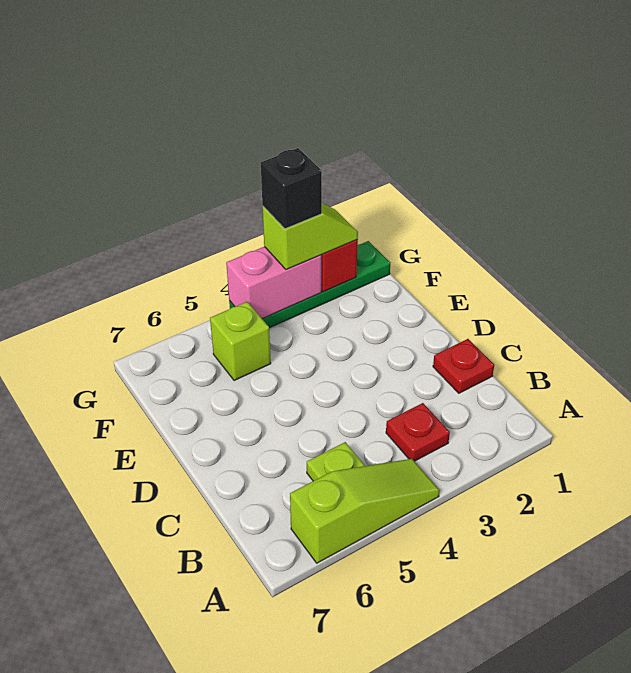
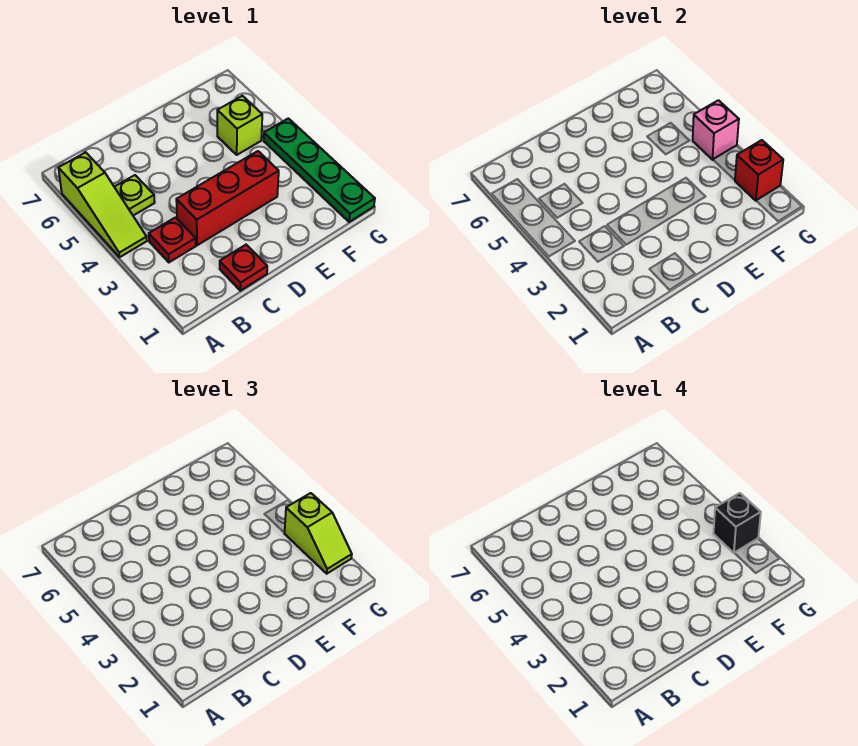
none -> red 1x3 brick [176,151,279,245]
pink 1x2 brick [226,247,321,319] -> pink 1x1 brick [693,100,739,160]

